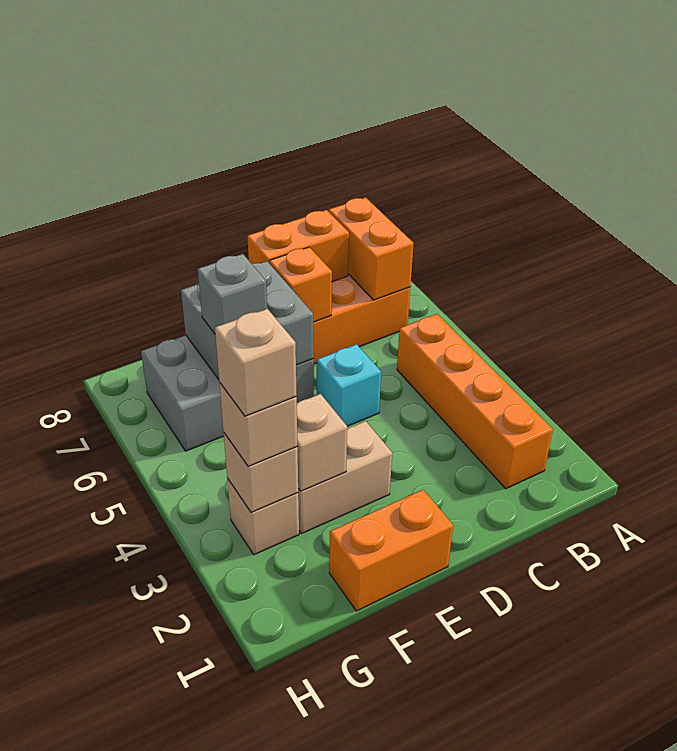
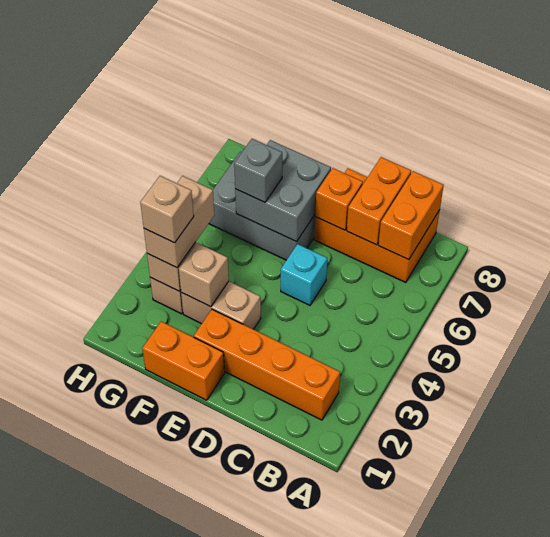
orange 1x4 brick [397,314,553,489] -> orange 1x4 brick turned to [194,309,340,420]
orange 1x2 brick [247,210,349,282] -> orange 1x2 brick turned to [347,157,411,245]
tan 1x1 brick [219,382,297,466] -> tan 1x2 brick [144,176,214,268]

